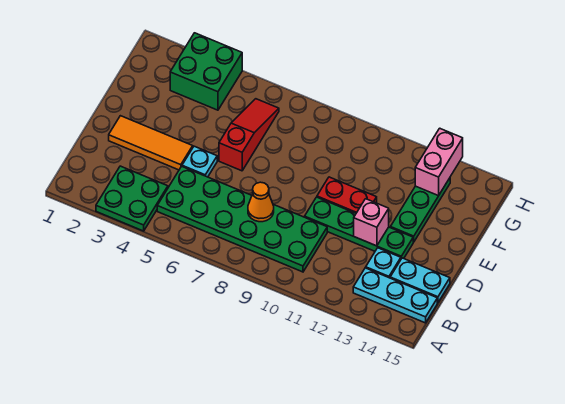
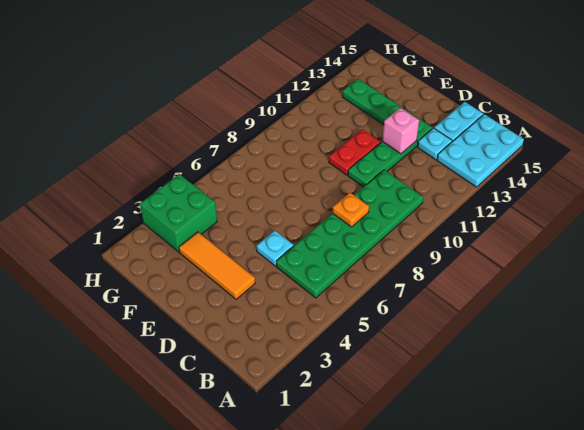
green 2x2 plate [96,166,168,231] -> none
cyan 1x3 plate [353,268,437,323] -> cyan 2x3 plate [437,114,524,187]
orange 1x1 cone [248,182,274,222] -> orange 1x1 plate [332,193,369,227]
orange 1x3 tile [109,116,193,170] -> orange 1x3 tile turned to [179,232,255,299]
red 1x3 slope [219,99,279,171] -> none
pink 1x2 brick [415,128,463,196] -> none

